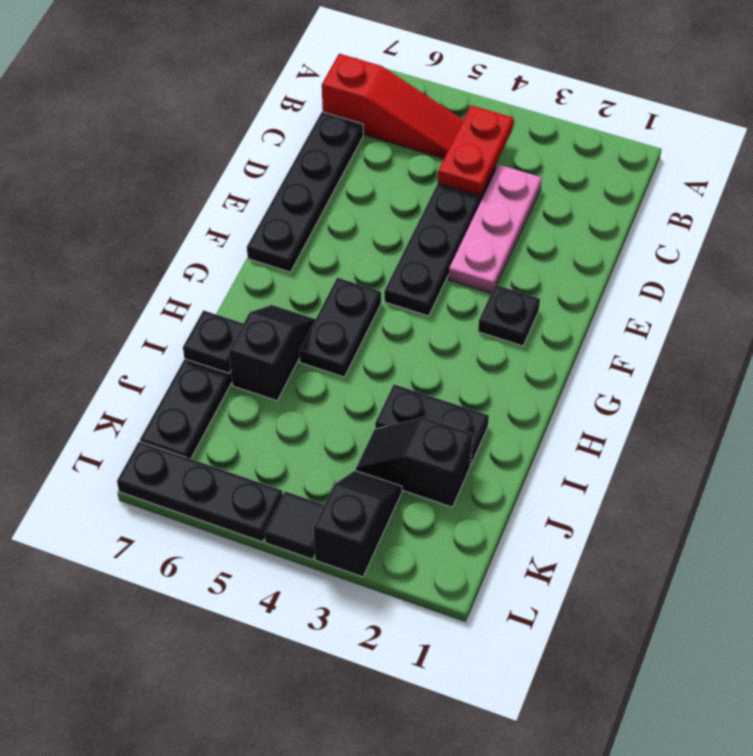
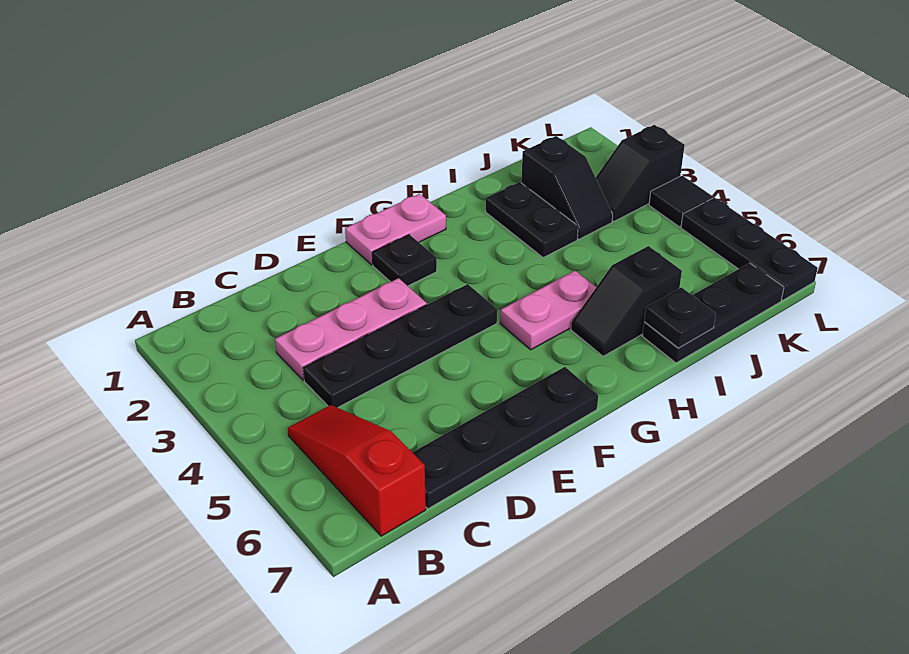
red 1x2 plate [438,105,513,196] -> none
none -> pink 1x2 plate [345,194,446,265]
black 1x2 plate [299,278,381,377] -> pink 1x2 plate [500,271,596,350]

